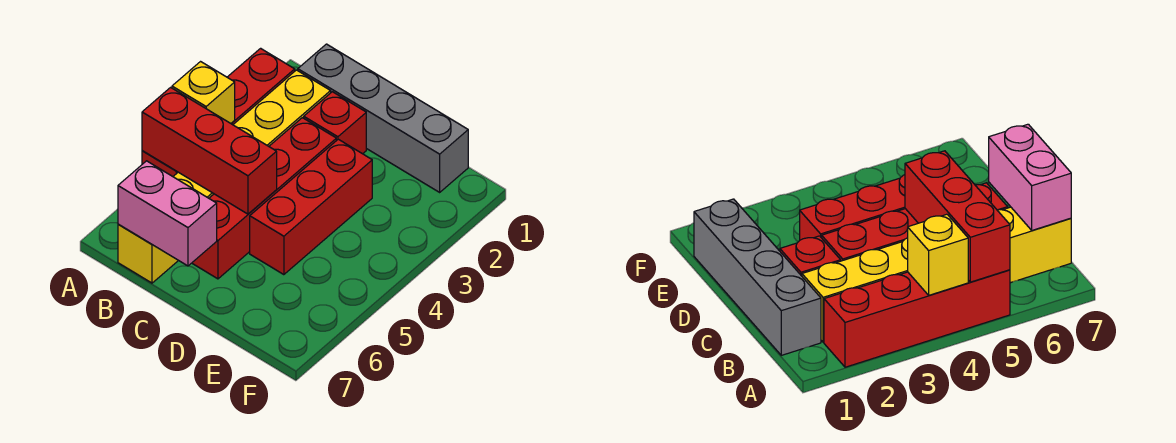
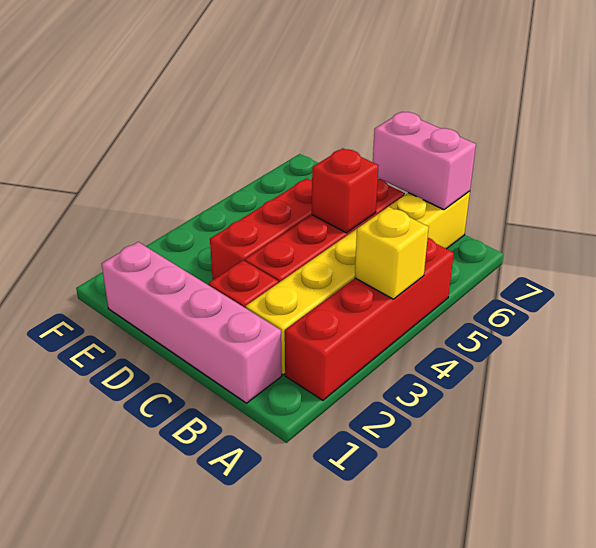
red 1x3 brick [142,87,277,214] -> red 1x1 brick [312,148,379,233]
grey 1x4 brick [298,44,468,192] -> pink 1x4 brick [102,242,282,403]

